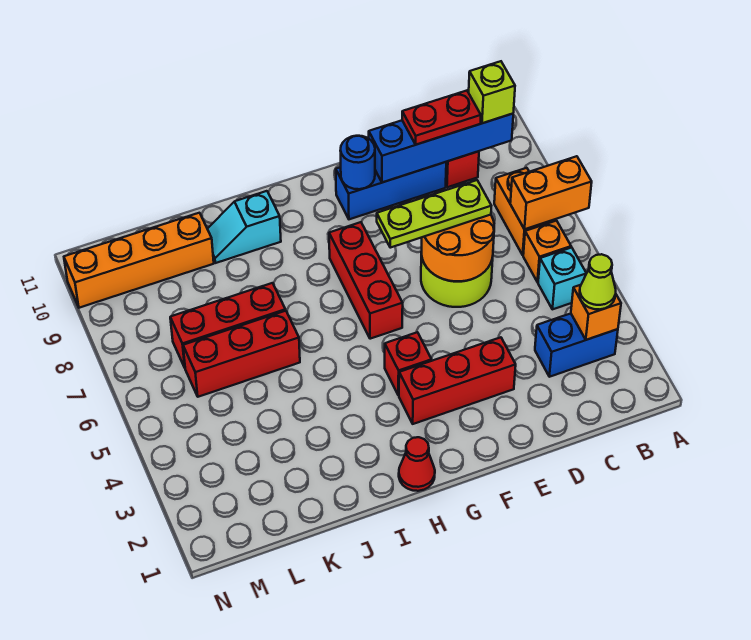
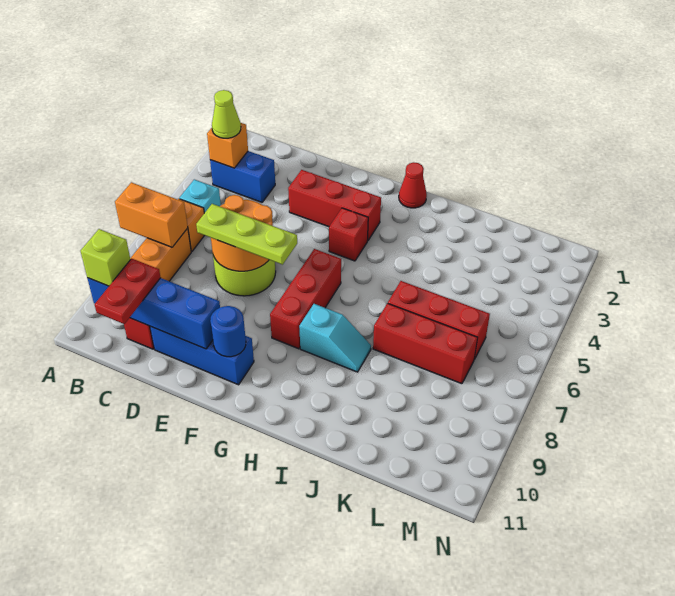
red 1x2 plate [402,91,481,145] -> red 1x2 plate turned to [95,258,161,324]
cyan 1x2 slope [208,191,281,263] -> cyan 1x2 slope moved to [299,304,371,372]
orange 1x4 brick [64,213,214,308] -> none

